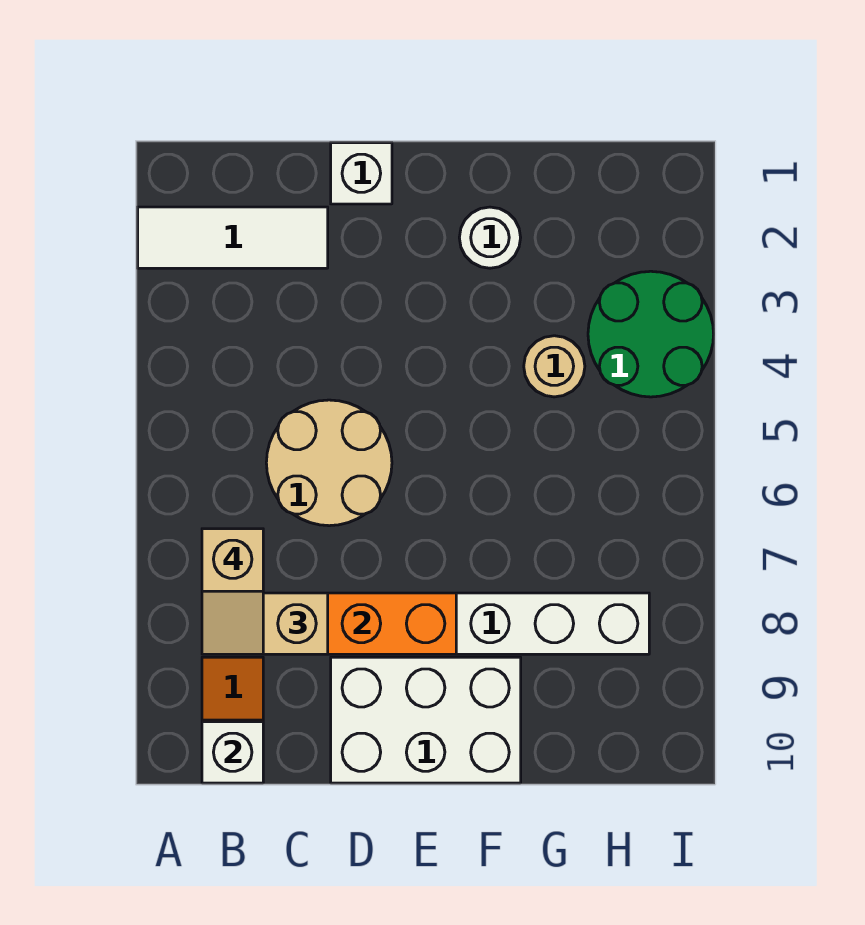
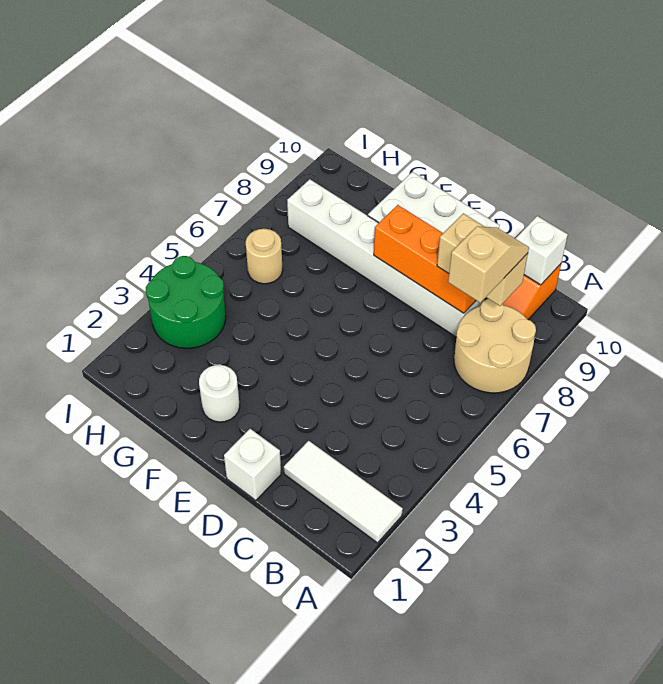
tan 2x2 round brick [266,400,392,526] -> tan 2x2 round brick moved to [454,299,536,393]
tan 1x1 round brick [524,336,585,397] -> tan 1x1 round brick moved to [246,229,283,284]

